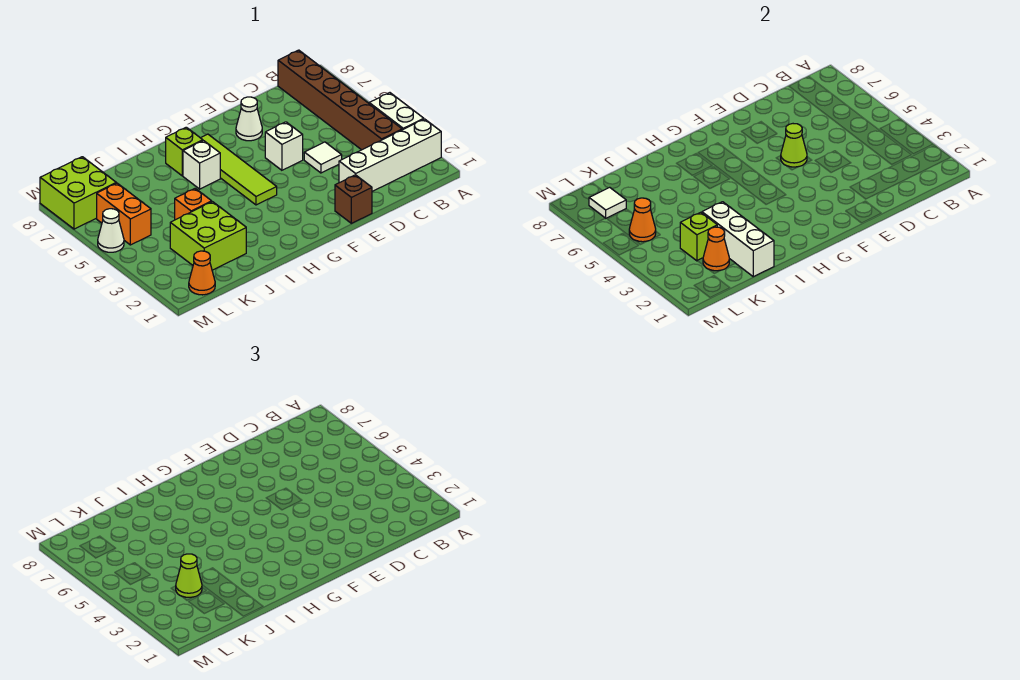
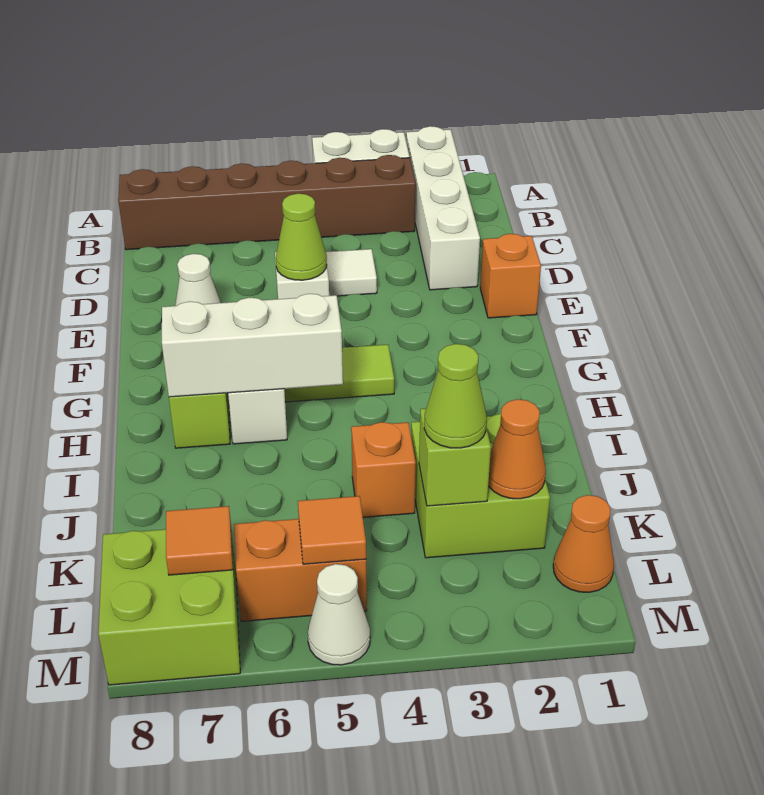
brown 1x1 brick [335,175,372,223] -> orange 1x1 brick [480,234,541,318]
white 1x3 brick [702,202,774,277] -> white 1x3 brick moved to [162,294,343,397]
orange 1x1 cone [629,198,656,242] -> orange 1x1 tile [298,496,366,564]
white 1x1 tile [589,187,626,218] -> orange 1x1 tile [166,506,233,575]

